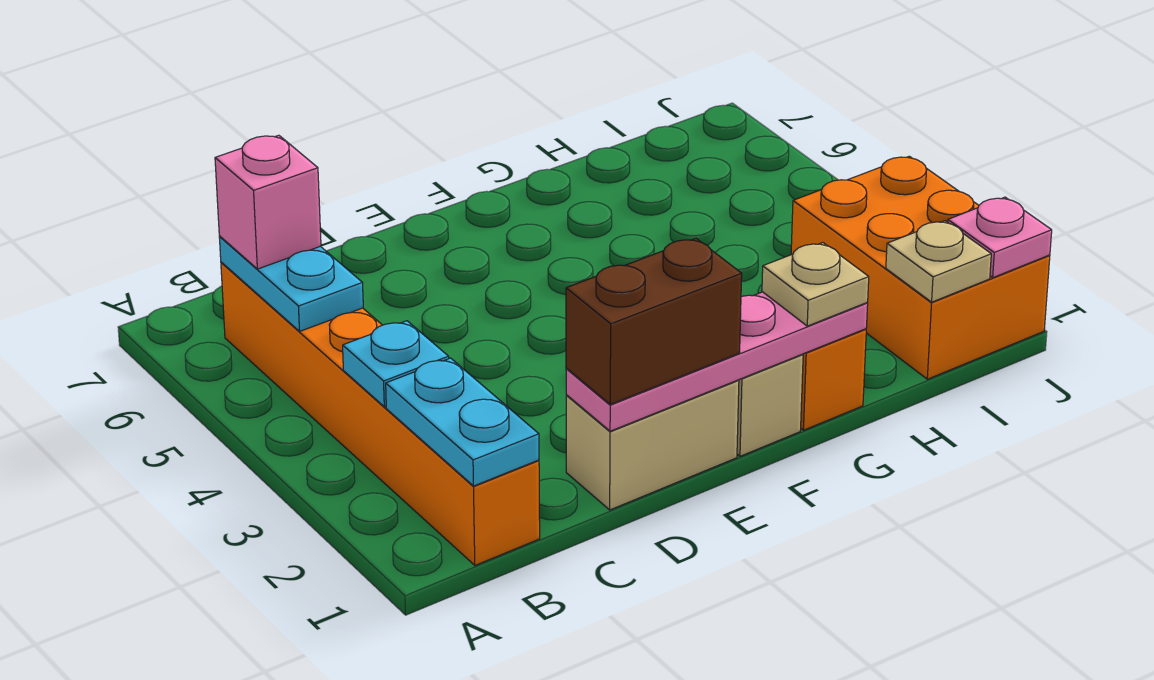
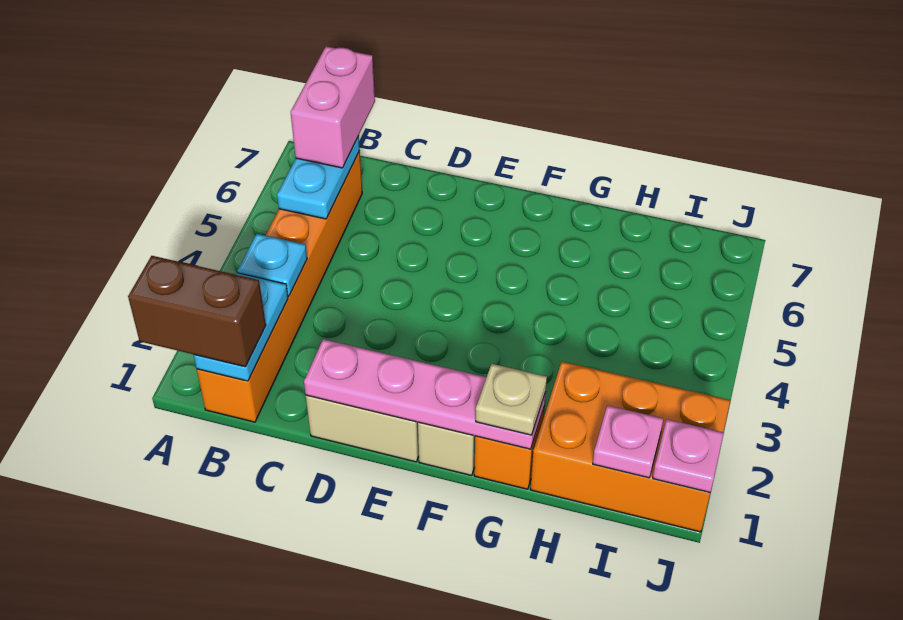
pink 1x1 brick [215,135,321,269] -> pink 1x2 brick [291,46,375,168]
brown 1x2 brick [566,239,742,404] -> brown 1x2 brick moved to [128,256,266,367]
orange 2x3 brick [791,156,1050,379] -> orange 2x3 brick turned to [531,362,730,532]
tan 1x1 plate [886,221,991,302] -> pink 1x1 plate [593,405,663,478]

